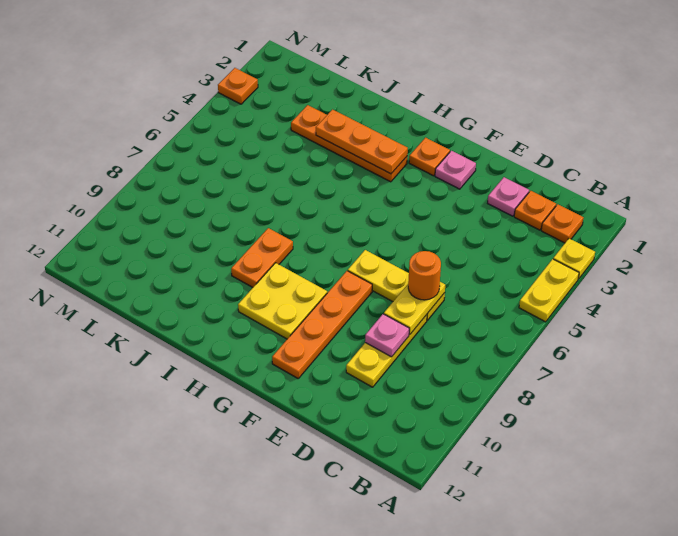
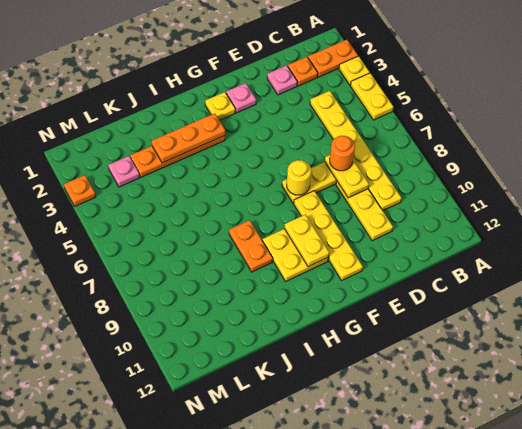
orange 1x1 plate [541,204,583,243] -> orange 1x2 plate [308,40,358,77]
none -> yellow 1x6 plate [310,91,402,211]
pink 1x1 plate [365,314,409,357] -> pink 1x1 plate moved to [108,156,140,187]
none -> yellow 1x1 round brick [287,160,311,195]
orange 1x4 plate [272,271,372,378] -> yellow 1x4 plate [294,191,363,280]
orange 1x1 plate [409,138,450,176] -> yellow 1x1 plate [205,92,236,120]
none -> yellow 1x2 plate [284,215,329,267]

